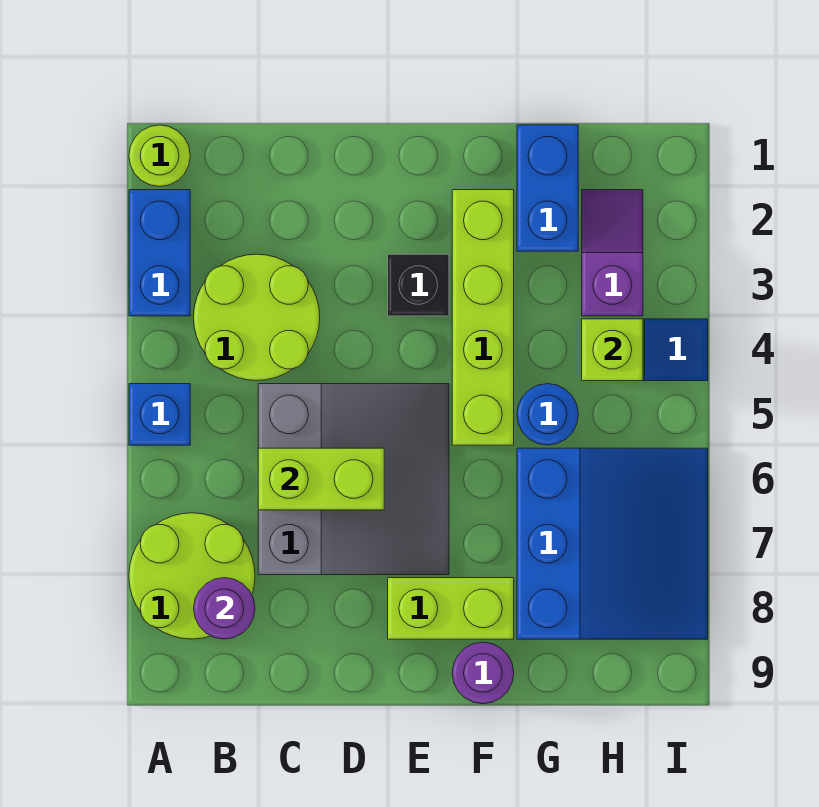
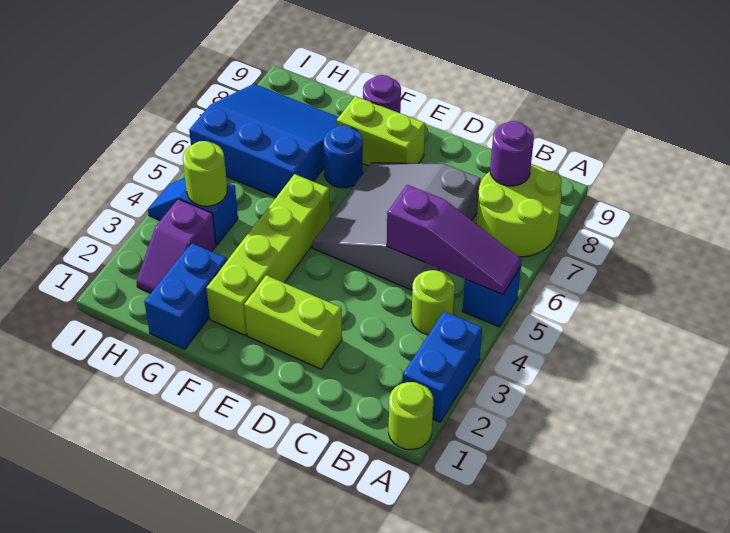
none -> purple 1x3 slope [387,185,522,295]
lime 2x2 round brick [194,254,320,381] -> lime 1x1 round brick [412,270,455,335]
lime 1x2 brick [258,448,384,510] -> lime 1x2 brick moved to [244,275,342,369]
black 1x1 brick [388,254,449,316] -> none
blue 1x1 round brick [517,384,578,445] -> blue 1x1 round brick moved to [324,125,363,188]
blue 3x3 slope [517,448,708,639] -> blue 3x3 slope turned to [189,84,339,197]
lime 1x1 brick [582,319,643,381] -> lime 1x1 round brick [183,141,227,206]

